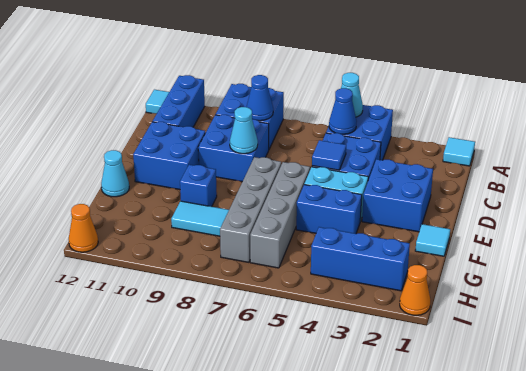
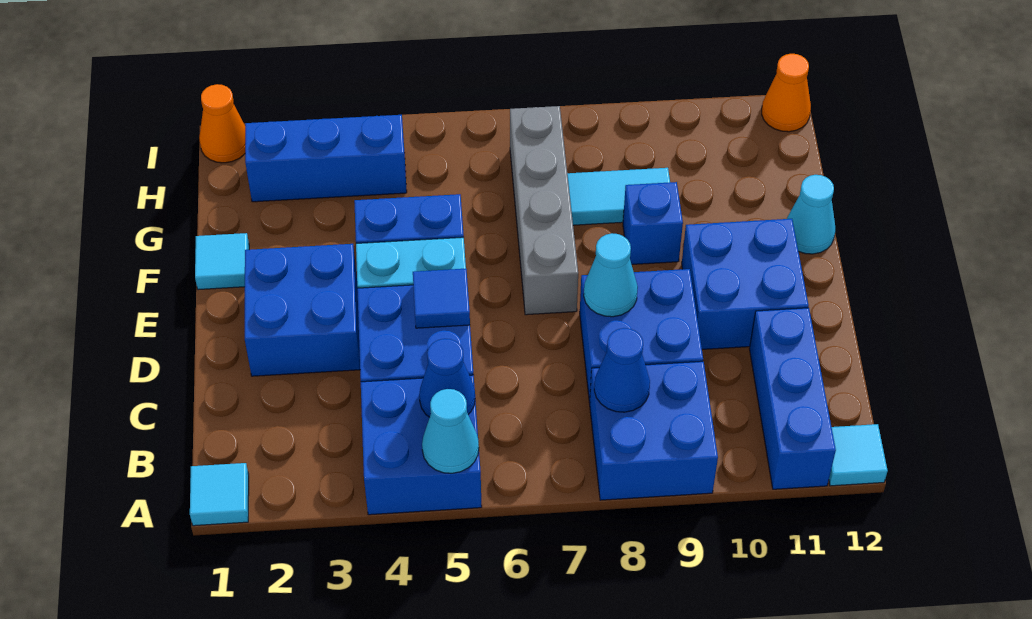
grey 1x4 brick [250,162,310,268] -> none

